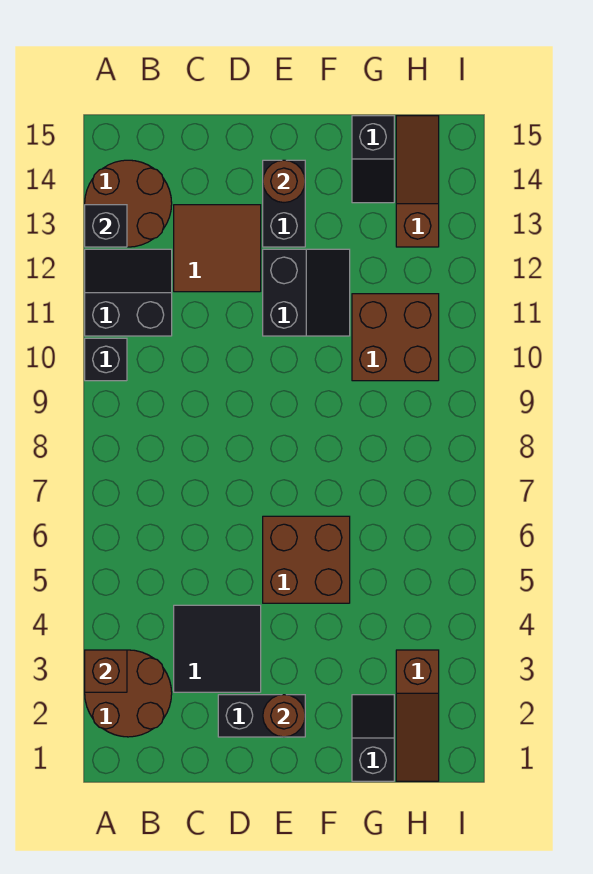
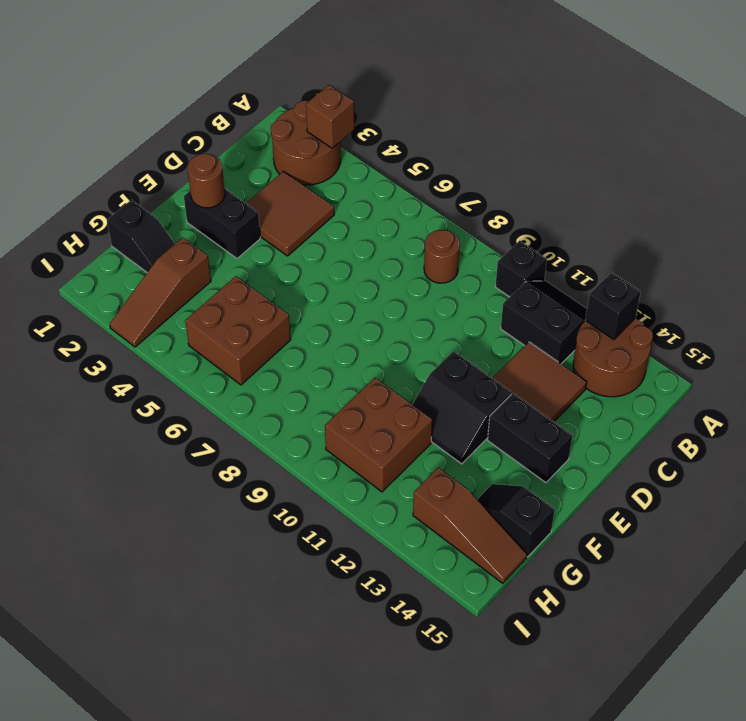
black 2x2 slope [85,249,172,336] -> black 2x2 slope turned to [501,281,587,364]
black 2x2 tile [174,605,261,692] -> brown 2x2 tile [246,171,334,256]
black 1x2 brick [218,695,305,737] -> black 1x2 brick turned to [184,188,260,258]
brown 2x2 brick [263,516,350,603] -> brown 2x2 brick moved to [185,276,291,385]
brown 1x1 round brick [263,160,305,202] -> brown 1x1 round brick moved to [424,230,460,283]
brown 1x3 slope [396,650,439,781] -> brown 1x3 slope turned to [110,238,211,347]

